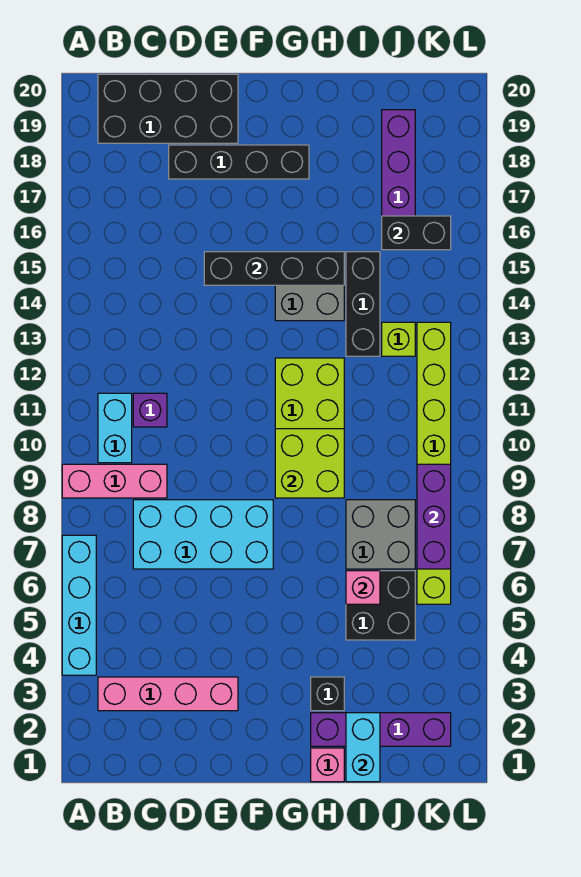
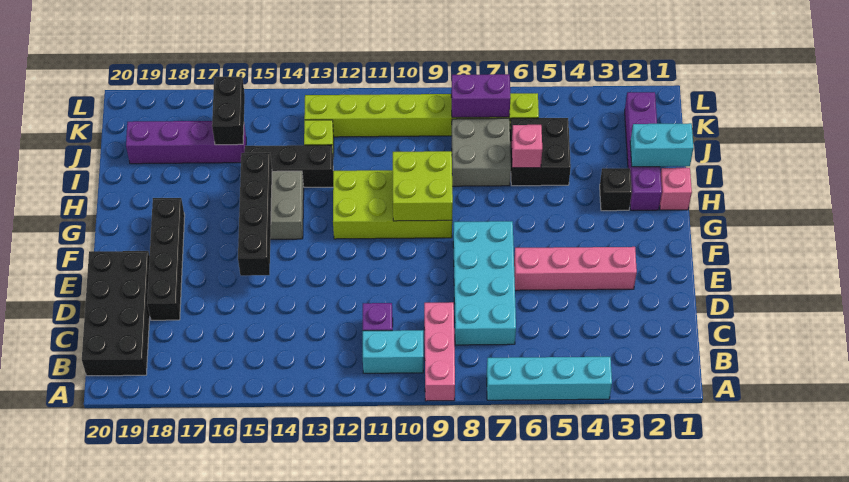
pink 1x4 brick [98,677,238,711] -> pink 1x4 brick turned to [514,247,637,290]
purple 1x3 brick [417,464,451,569] -> purple 1x2 brick [451,74,511,117]

